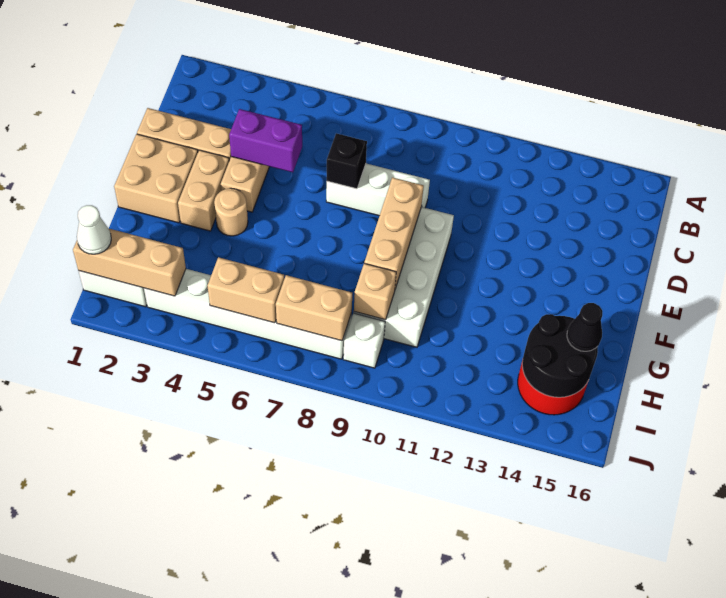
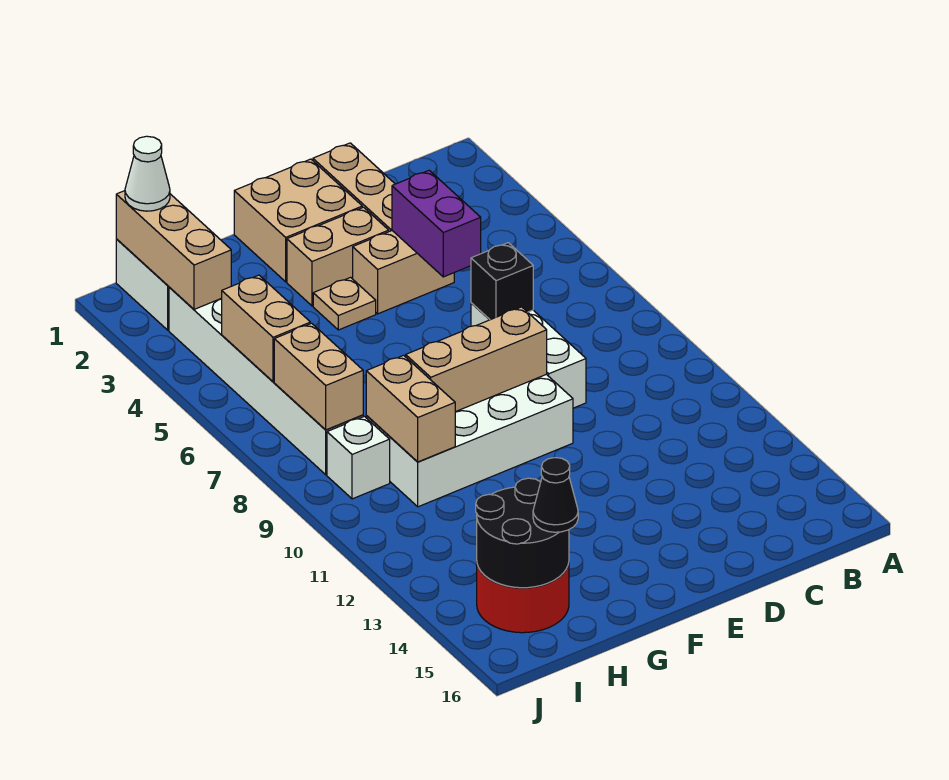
tan 1x1 round brick [214,188,248,236] -> tan 1x1 plate [313,277,376,330]
tan 1x1 brick [354,263,396,320] -> tan 1x2 brick [366,355,455,462]

